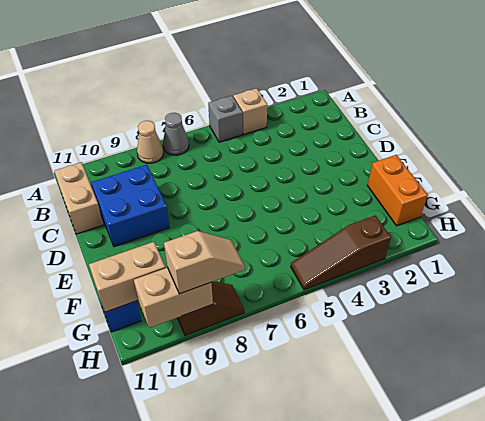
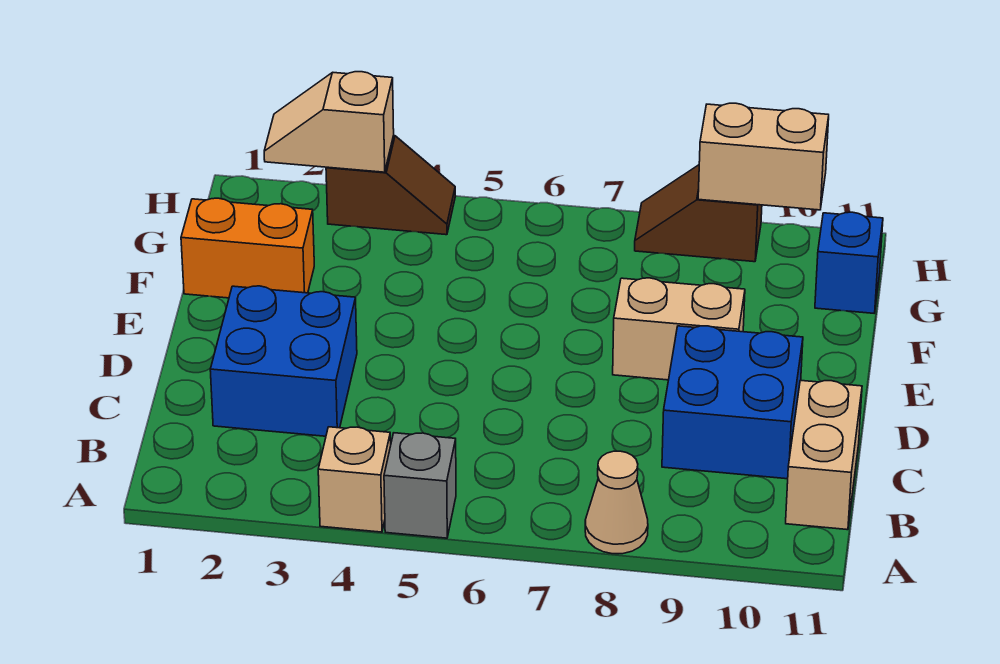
grey 1x1 cone [163,113,189,155] -> none
none -> blue 2x2 brick [210,286,357,436]
orange 1x2 brick [367,155,428,226] -> orange 1x2 brick turned to [181,198,314,298]
tan 1x2 brick [89,242,165,312] -> tan 1x2 brick moved to [613,278,745,380]
brown 1x3 slope [291,215,391,290] -> brown 1x2 slope [326,135,455,235]
tan 1x2 slope [164,231,245,294] -> tan 1x2 slope moved to [264,72,394,172]

